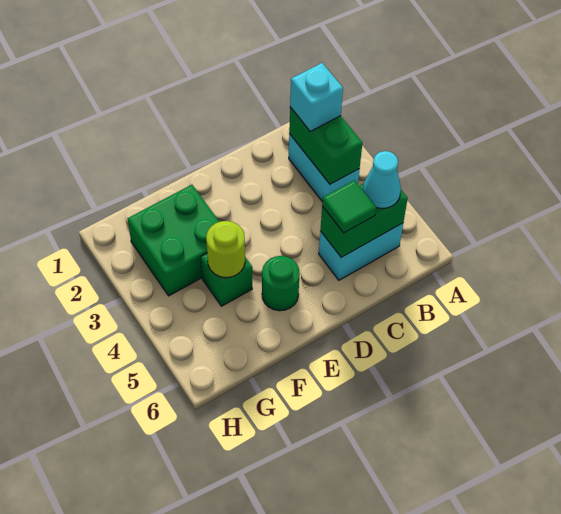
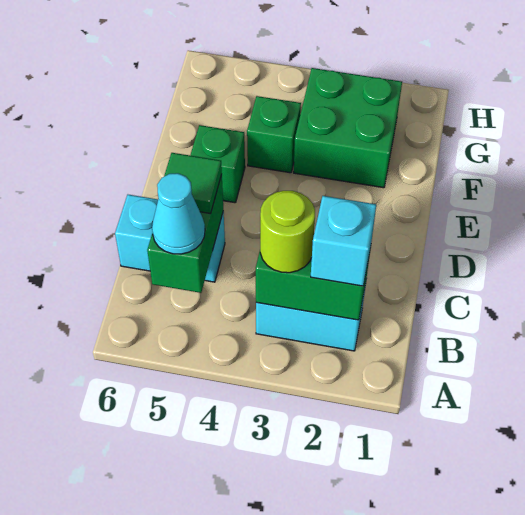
cyan 1x2 brick [319,223,403,280] -> cyan 1x2 brick turned to [115,195,225,282]
green 1x1 round brick [262,256,300,311] -> green 1x1 brick [190,125,245,203]
lime 1x1 round brick [206,221,245,278] -> lime 1x1 round brick moved to [260,191,315,273]

